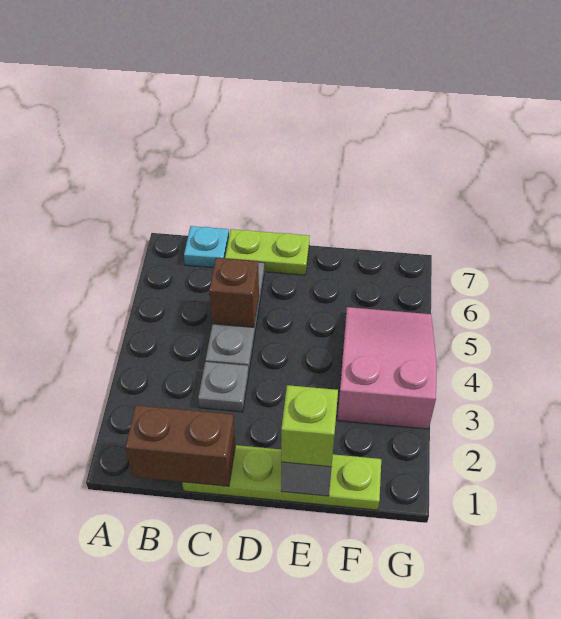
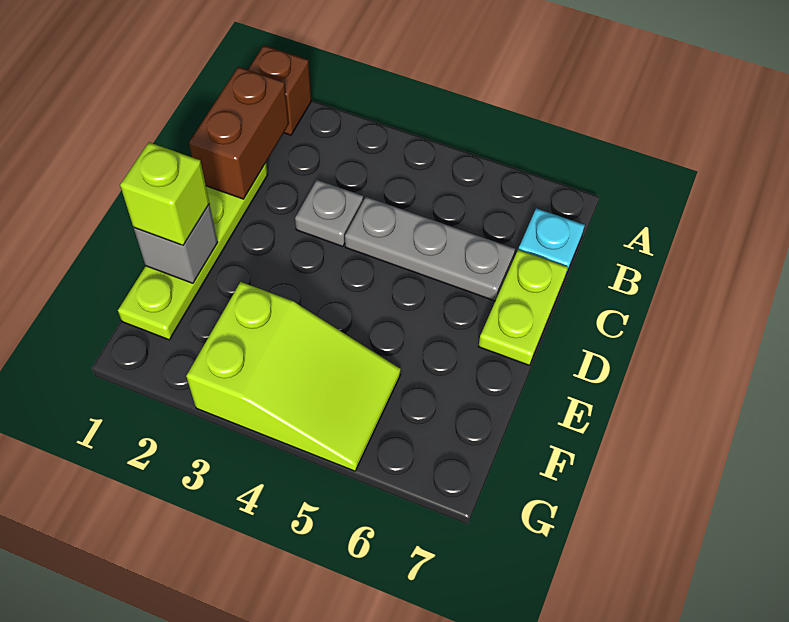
brown 1x1 brick [209,258,259,327] -> brown 1x1 brick moved to [248,45,311,135]
pink 2x3 slope [338,307,436,429] -> lime 2x3 slope [186,282,401,471]

